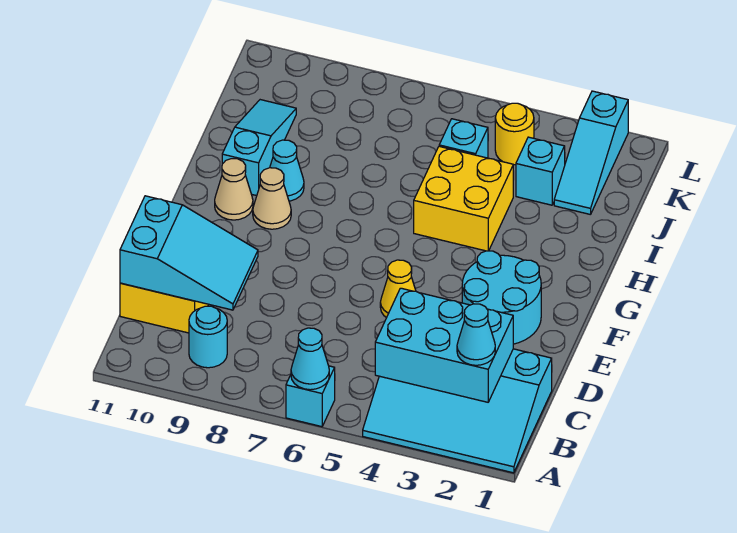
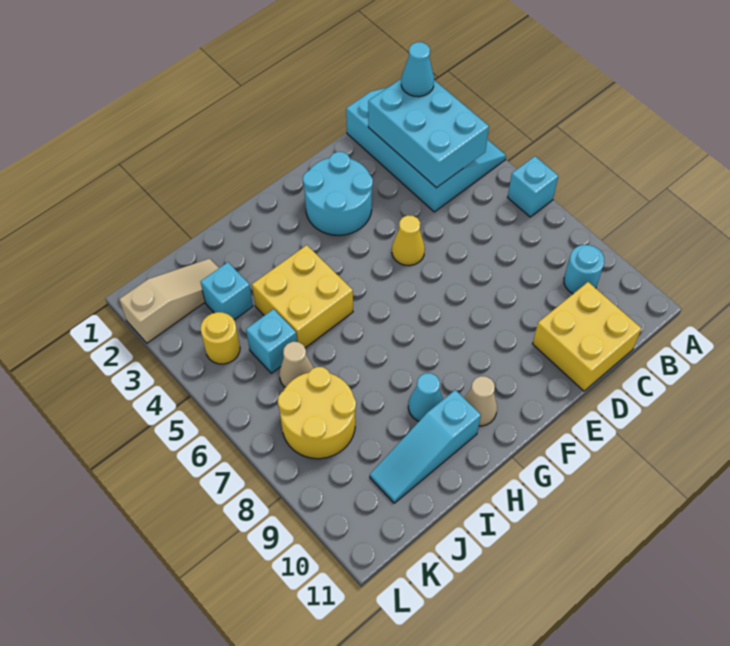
cyan 1x1 cone [291,328,329,390] -> none
cyan 2x3 slope [120,196,258,310] -> none
tan 1x1 cone [253,168,291,229] -> tan 1x1 cone moved to [279,342,313,387]
cyan 1x3 slope [554,91,628,215] -> tan 1x3 slope [119,259,219,343]
none -> yellow 2x2 round brick [278,367,356,459]

